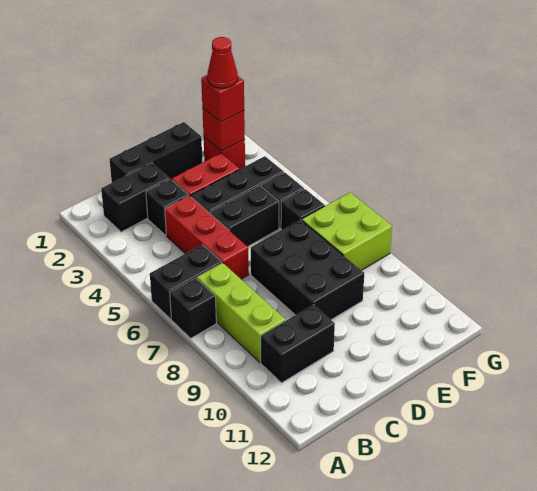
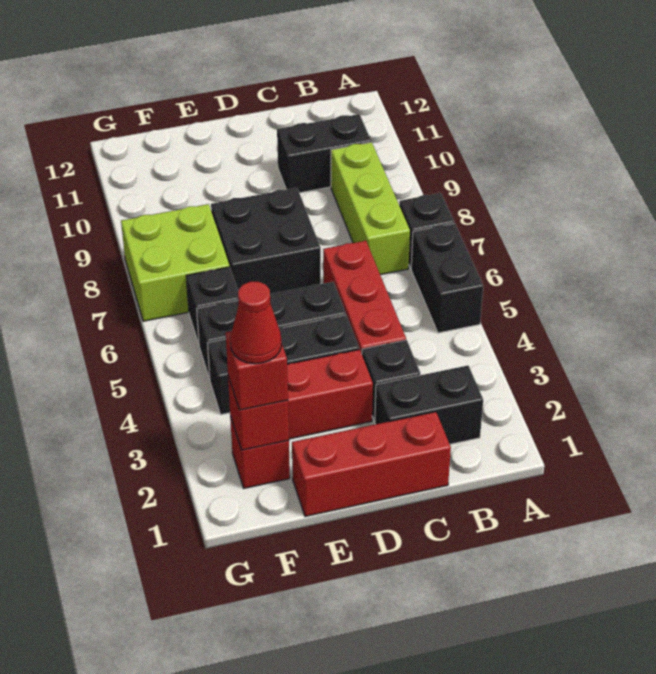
black 1x2 brick [150,245,222,319] -> black 1x2 brick turned to [411,223,483,333]
black 1x3 brick [109,122,202,183] -> red 1x3 brick [292,412,451,517]
black 2x3 brick [251,220,364,320] -> black 2x2 brick [211,188,321,294]

